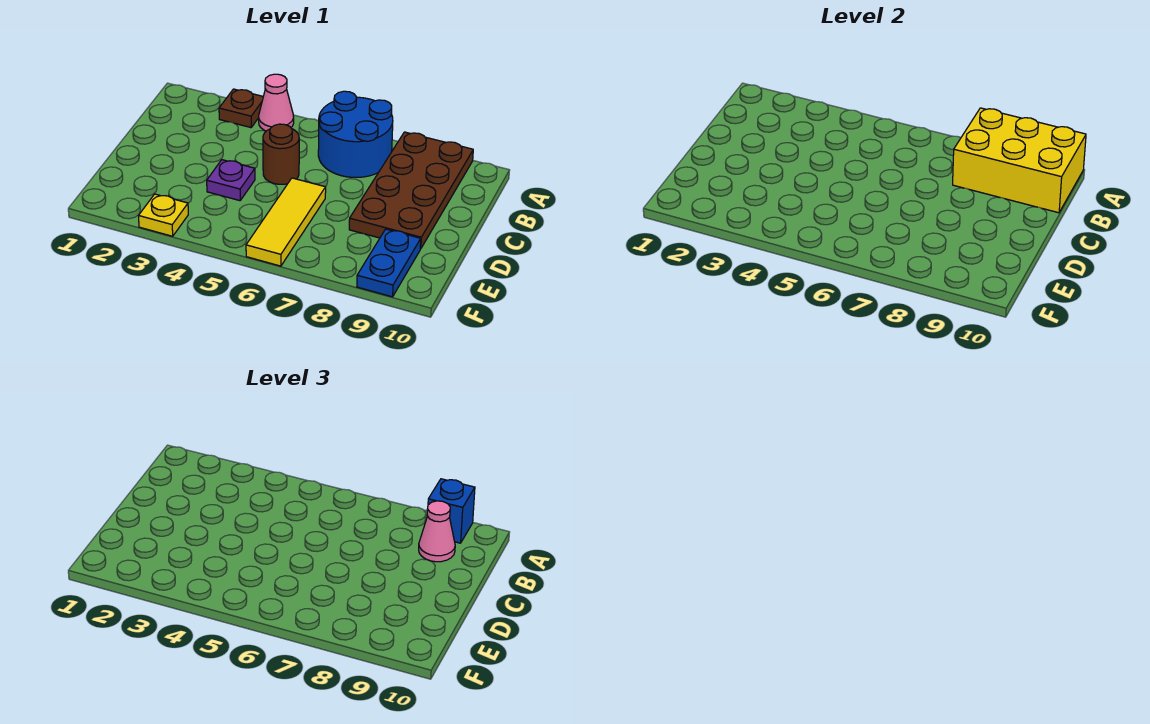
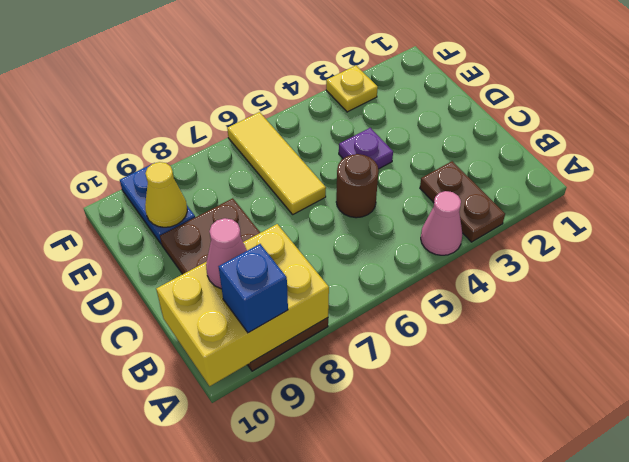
brown 1x1 plate [219,89,263,128] -> brown 1x2 plate [420,161,505,242]
blue 2x2 round brick [318,91,393,177] -> none
none -> yellow 1x1 cone [145,162,187,227]

